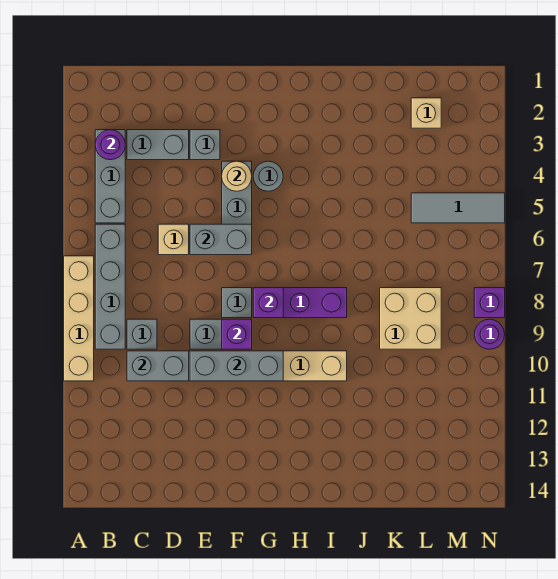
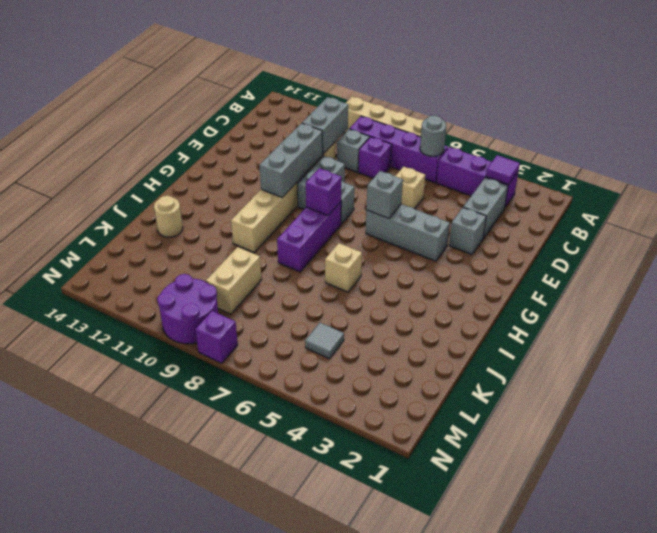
grey 1x3 brick [95,130,125,223] -> purple 1x3 brick [436,147,518,207]
purple 1x1 round brick [95,130,125,160] -> purple 1x1 tile [486,155,520,185]
grey 1x4 brick [95,224,125,349] -> purple 1x4 brick [349,116,448,183]
grey 1x2 brick [190,224,252,255] -> grey 1x1 brick [366,171,403,218]
tan 1x1 round brick [222,161,252,191] -> tan 1x1 round brick moved to [154,196,183,237]
purple 1x1 brick [222,319,252,349] -> purple 1x1 brick moved to [358,137,392,178]
grey 1x1 round brick [253,161,283,191] -> grey 1x1 round brick moved to [420,116,446,156]
tan 2x2 brick [380,288,441,349] -> tan 1x2 brick [206,247,261,314]
tan 1x1 brick [411,98,441,128] -> tan 1x1 brick moved to [325,243,362,292]
grey 1x3 tile [411,193,505,223] -> grey 1x1 tile [305,323,344,359]
purple 1x1 round brick [474,319,504,349] -> purple 2x2 round brick [157,274,218,344]

